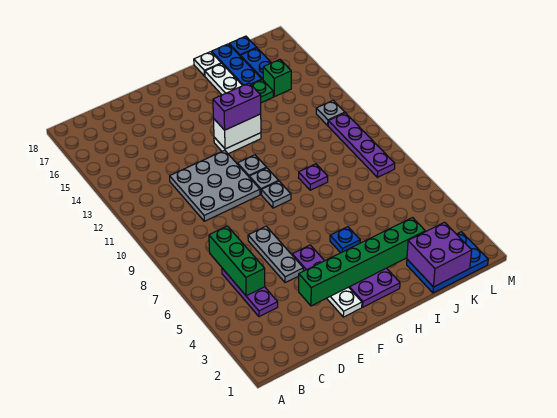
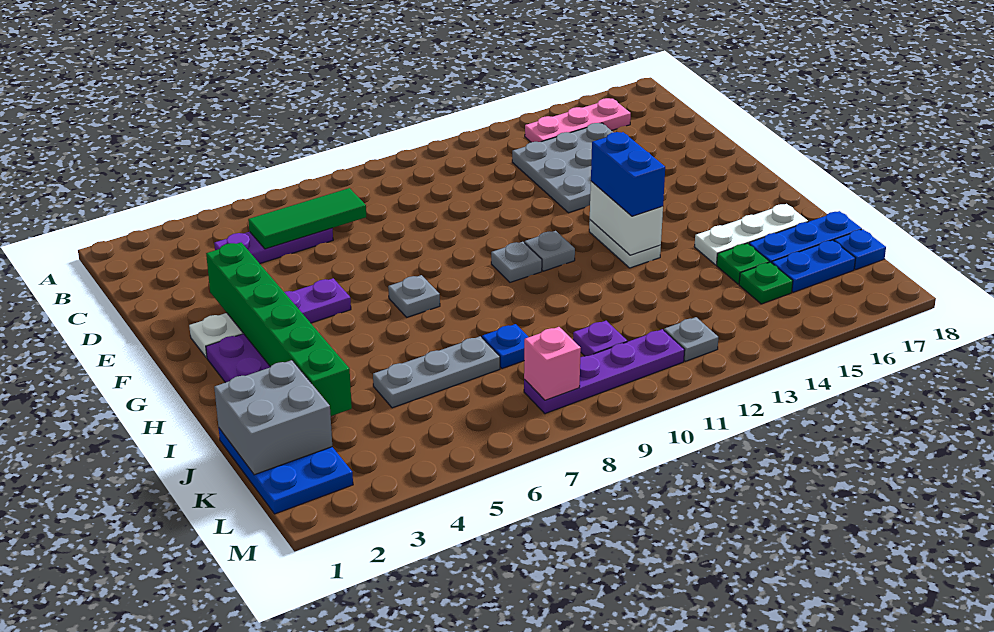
none -> pink 1x3 plate [525,98,631,142]
green 1x3 brick [209,226,265,296] -> green 1x3 tile [248,188,366,249]
grey 3x3 plate [170,150,260,221] -> grey 3x3 plate moved to [512,123,614,213]
grey 1x3 plate [248,226,303,283] -> grey 1x3 plate moved to [373,336,500,408]
grey 1x1 plate [261,181,291,208] -> grey 1x1 plate moved to [388,275,440,317]
purple 1x2 brick [213,83,261,130] -> blue 1x2 brick [591,132,665,216]
blue 1x1 plate [330,227,360,253] -> blue 1x1 plate moved to [482,324,528,369]
purple 1x1 plate [298,164,328,190] -> purple 1x1 plate moved to [573,321,627,356]
white 1x1 plate [194,52,221,76] -> none
purple 2x2 brick [407,222,472,287] -> grey 2x2 brick [214,360,332,475]
green 1x1 brick [263,59,291,97] -> green 1x1 plate [739,262,793,304]
none -> pink 1x1 brick [524,327,581,400]

